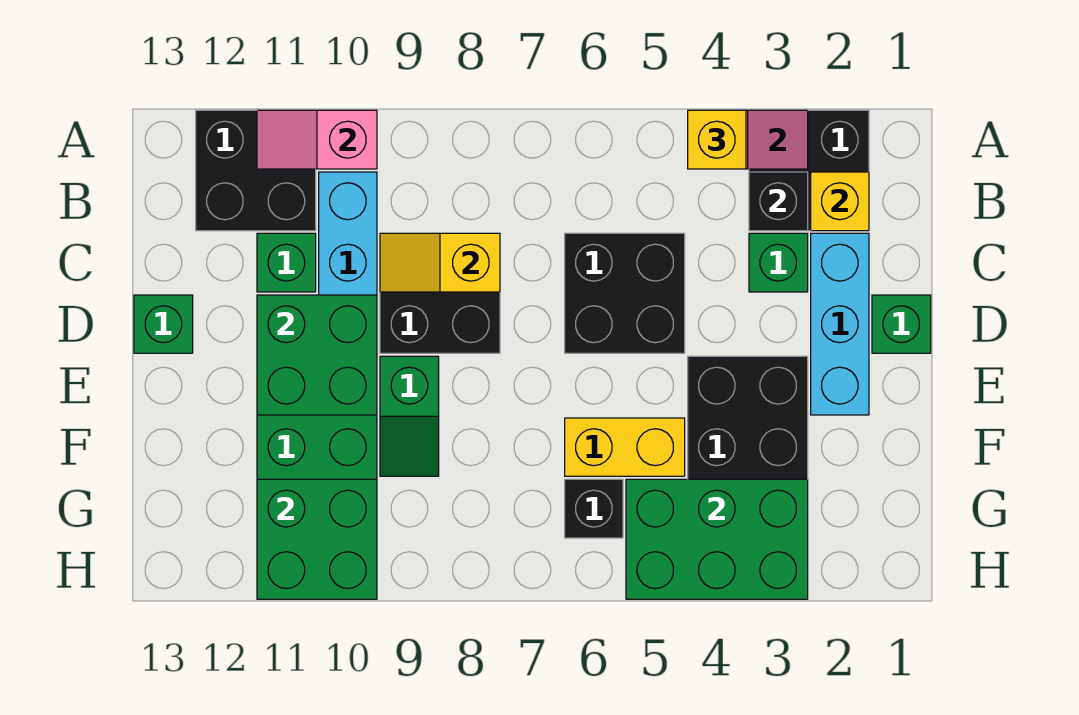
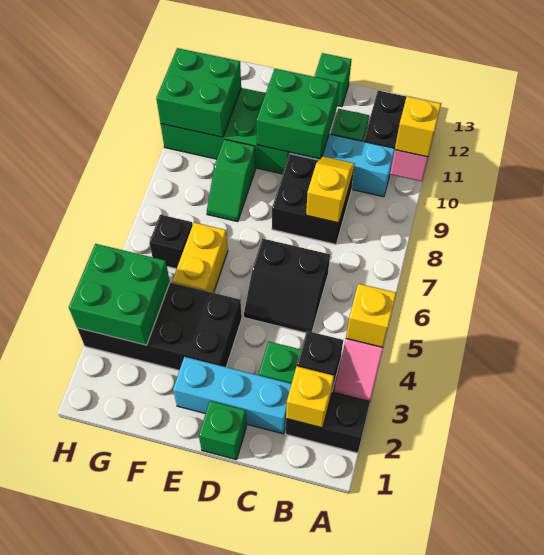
none -> yellow 1x1 brick [395,96,441,157]
black 2x2 brick [565,233,685,353] -> black 2x2 slope [244,238,330,333]
green 1x2 slope [380,356,439,476] -> green 1x2 slope turned to [207,139,256,222]
green 2x3 brick [626,479,808,599] -> green 2x2 brick [69,244,170,345]

